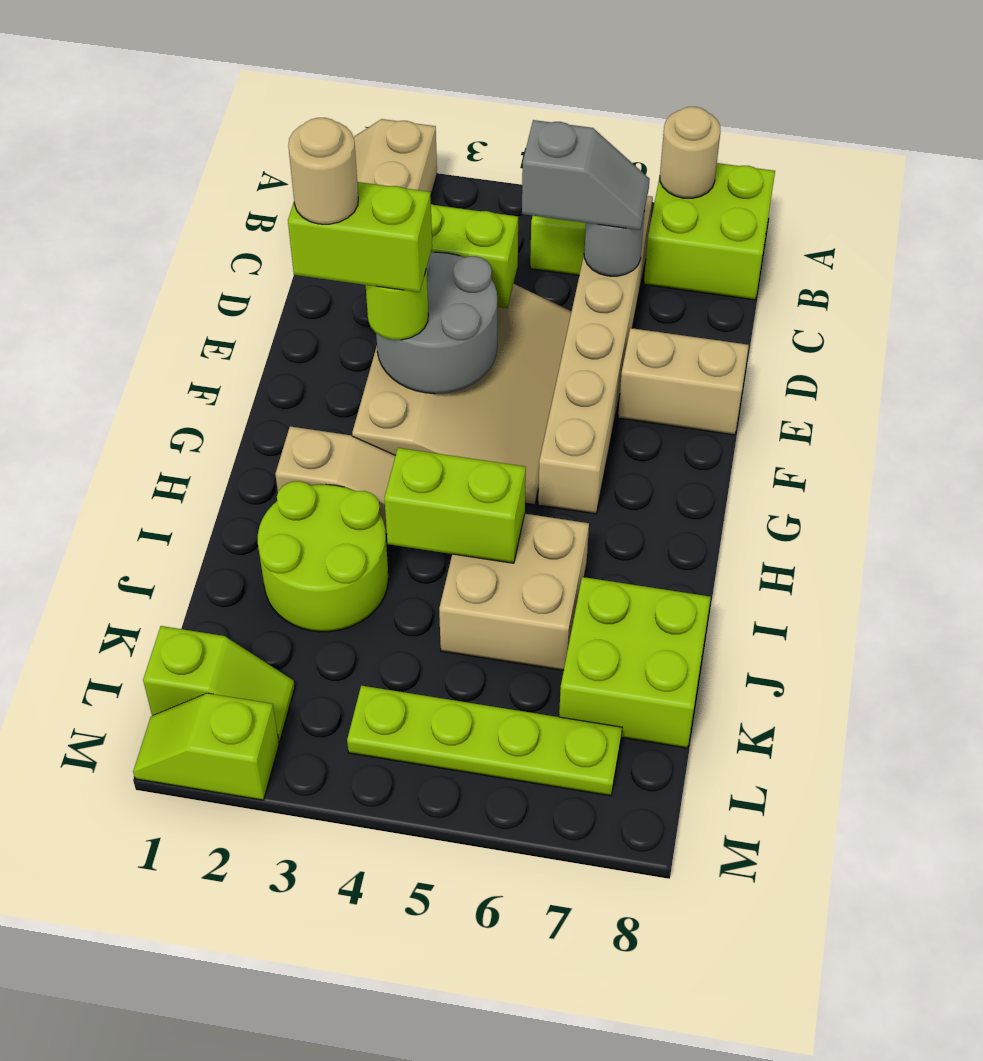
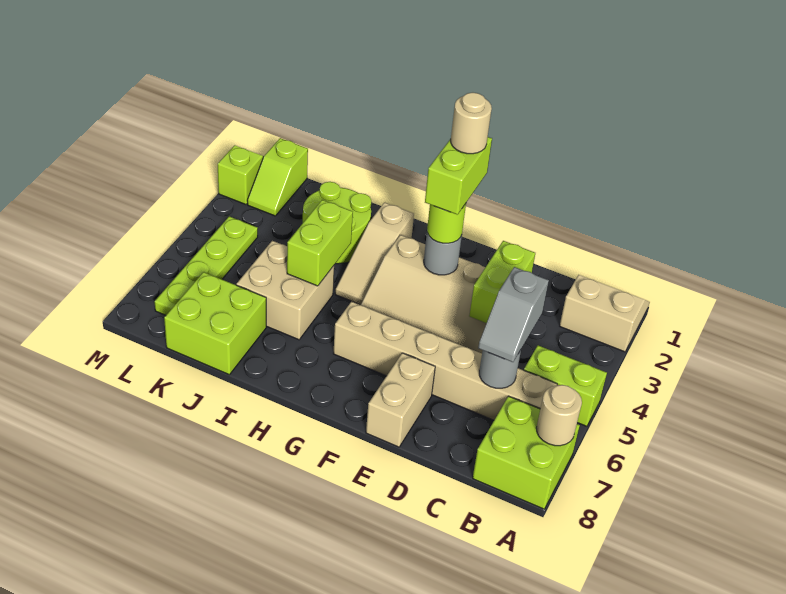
grey 2x2 round brick [376,252,497,394] -> grey 1x1 round brick [424,233,462,275]

